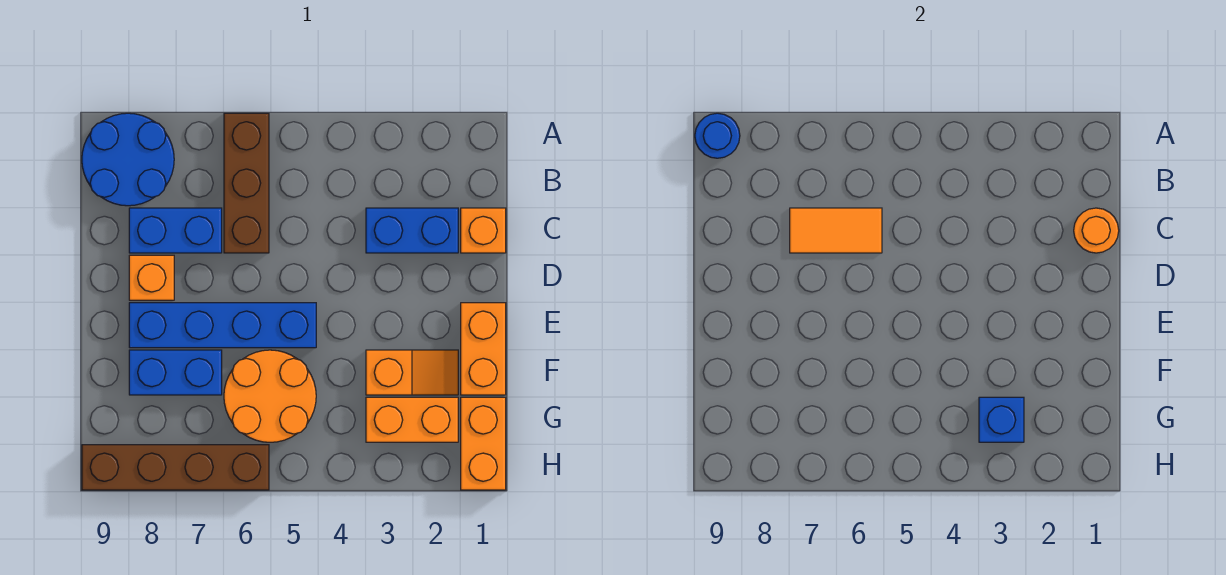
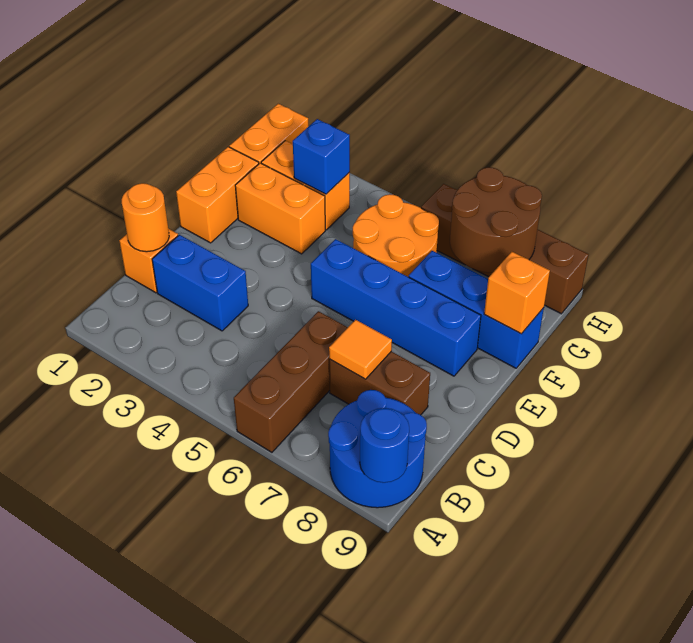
orange 1x2 tile [790,208,882,253] -> orange 1x1 tile [329,320,392,379]
blue 1x2 brick [129,208,222,253] -> brown 1x2 brick [329,351,430,415]
orange 1x1 brick [129,255,174,300] -> orange 1x1 brick moved to [484,252,550,334]
orange 1x2 slope [366,350,458,395] -> orange 1x2 brick [235,163,325,254]
blue 1x2 brick [129,350,222,395] -> blue 1x3 brick [409,251,544,368]
none -> brown 2x2 round brick [450,167,542,273]

